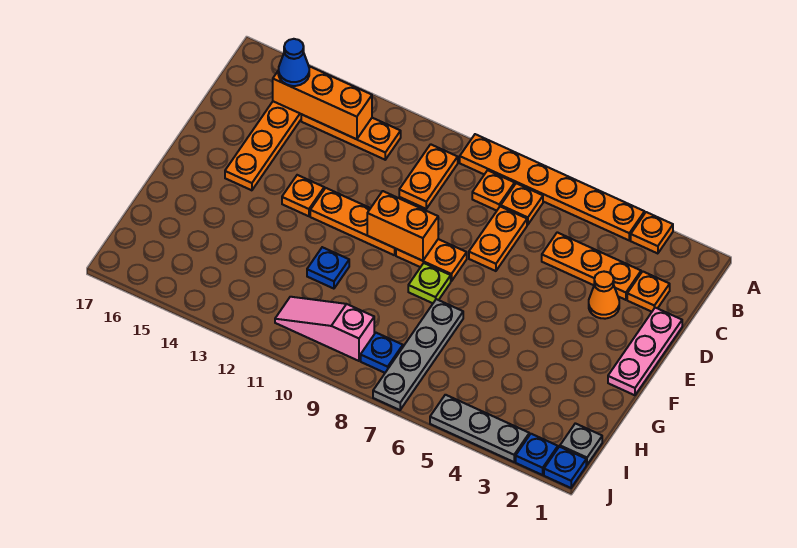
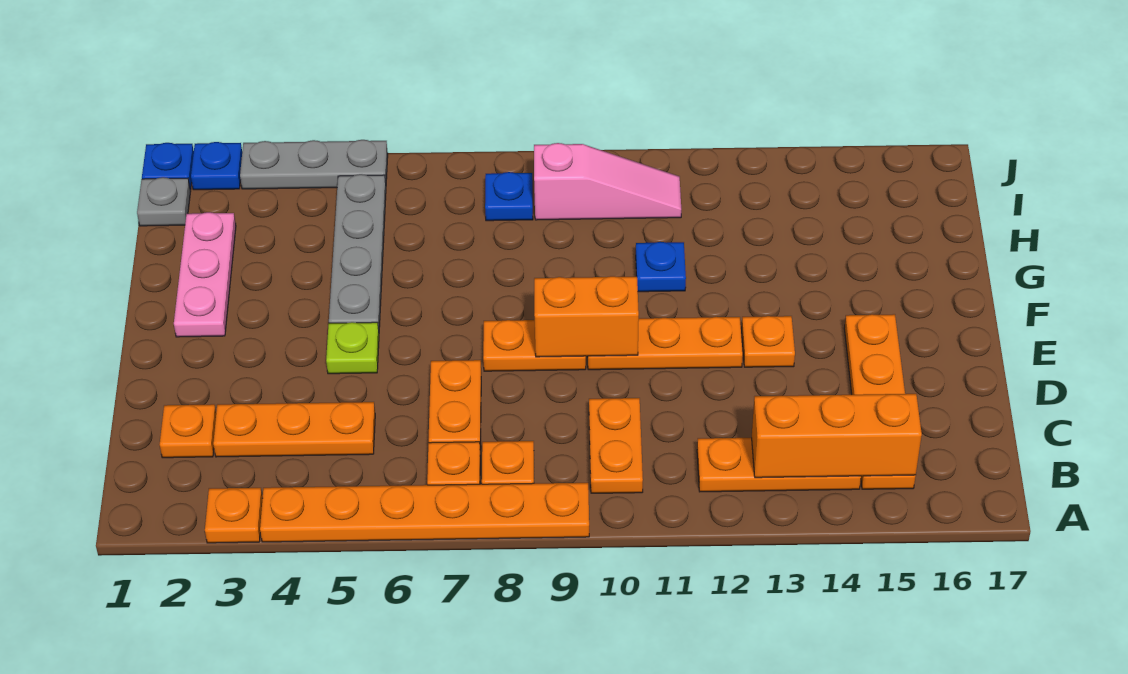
blue 1x1 cone [278,39,309,86] -> none
pink 1x3 plate [608,308,682,395] -> pink 1x3 plate moved to [174,212,236,337]
orange 1x1 cone [589,272,619,319] -> none
lime 1x1 plate [408,263,451,303] -> lime 1x1 plate moved to [326,322,379,374]
grey 1x4 plate [373,299,463,410] -> grey 1x4 plate moved to [329,174,386,329]

